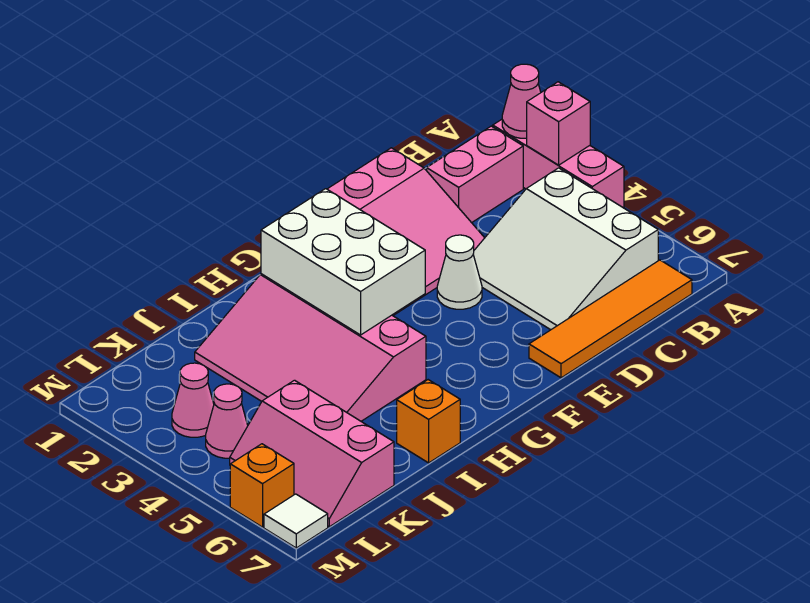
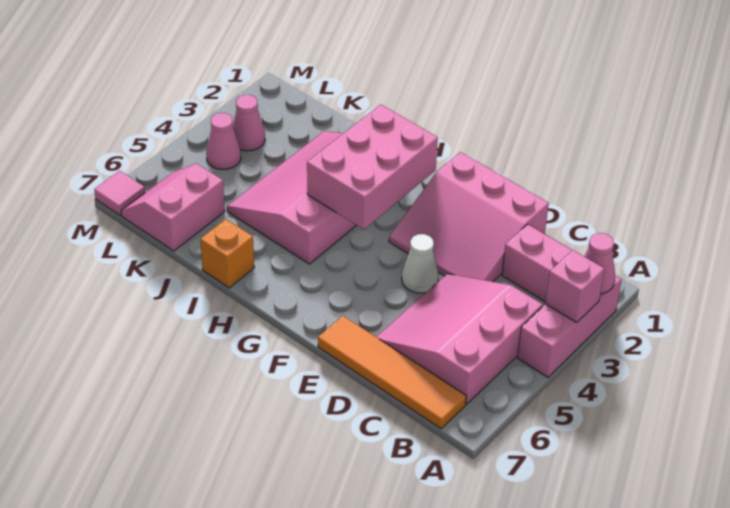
white 3x3 slope [473,168,658,330] -> pink 3x3 slope [377,274,543,404]
white 2x3 brick [261,189,425,335] -> pink 2x3 brick [307,105,438,229]
pink 2x3 slope [230,380,394,527] -> pink 2x2 slope [121,163,225,251]
orange 1x1 brick [230,444,294,527] -> none
white 1x1 tile [264,494,328,548] -> pink 1x1 tile [94,171,145,215]

